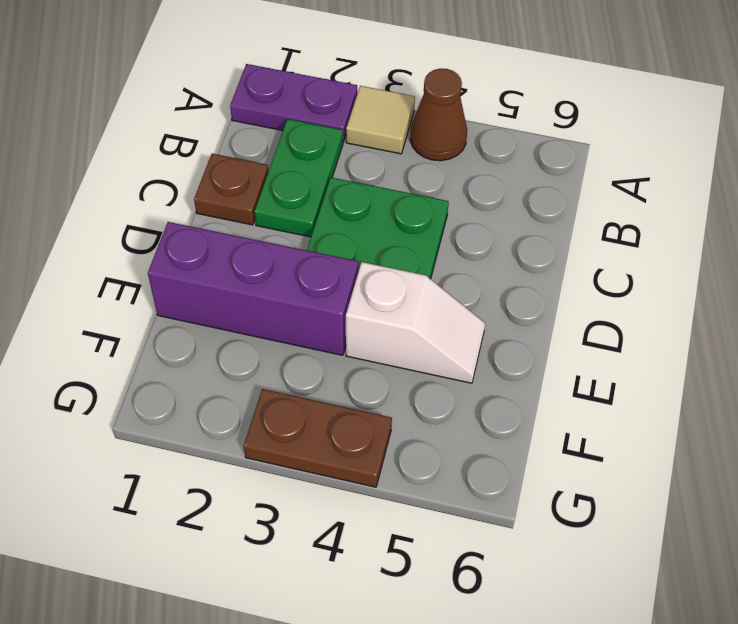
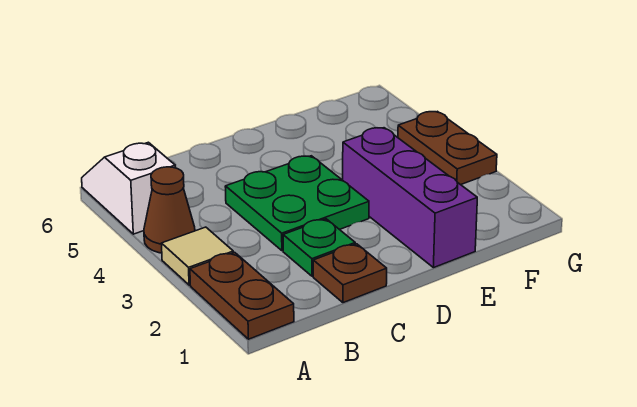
purple 1x2 plate [230,64,357,142] -> brown 1x2 plate [190,252,294,339]
green 1x2 plate [254,119,343,237] -> green 1x1 plate [283,219,355,276]
white 1x2 slope [346,262,485,383] -> white 1x2 slope moved to [82,142,175,234]

